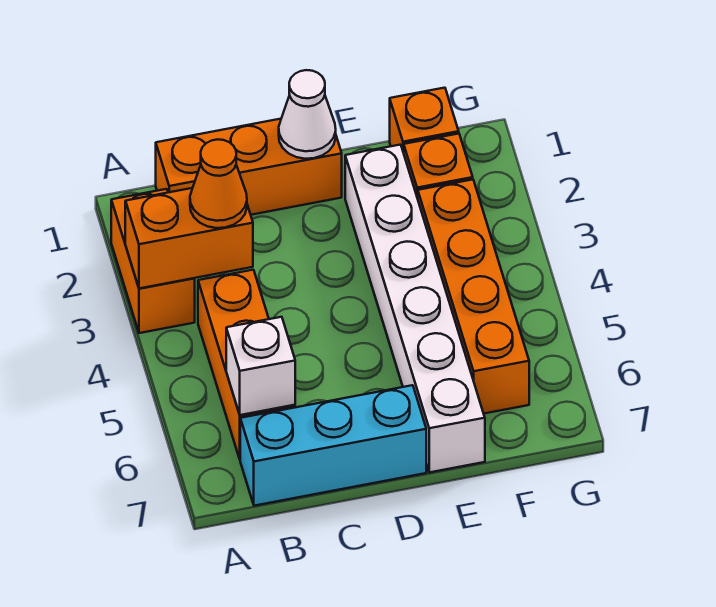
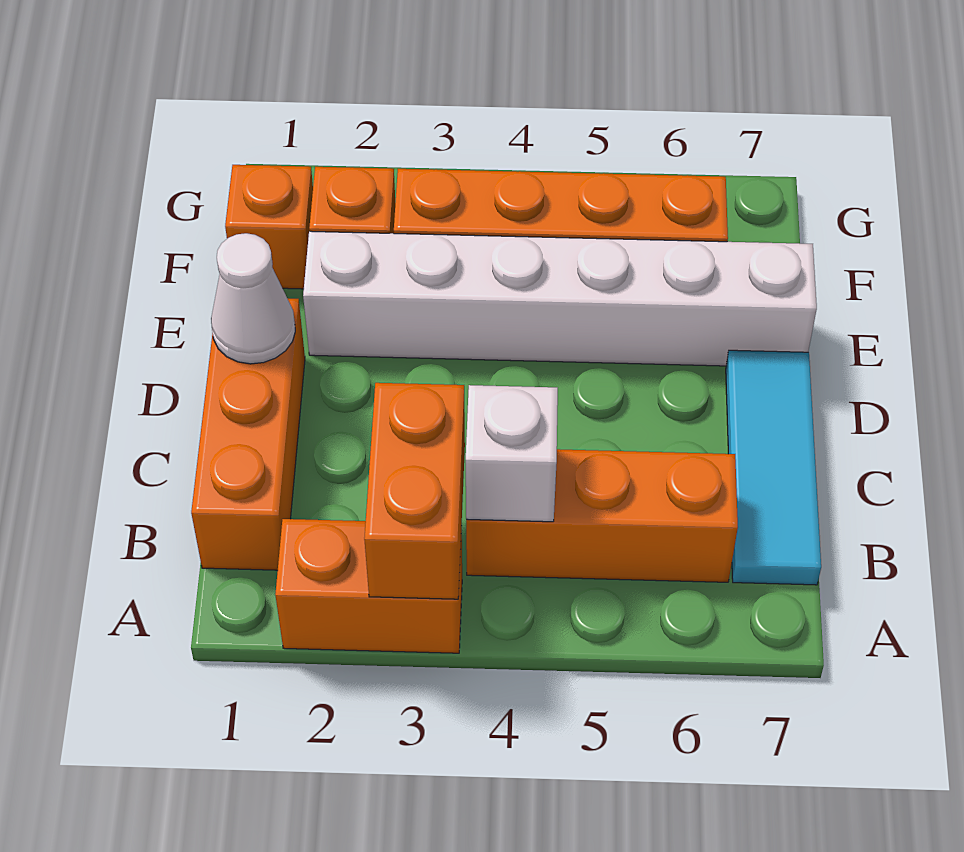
orange 1x1 cone [190,139,247,228] -> none
white 1x1 brick [226,317,295,415] -> white 1x1 brick moved to [466,385,558,522]
cyan 1x3 brick [240,385,426,506] -> cyan 1x3 tile [726,350,821,585]

